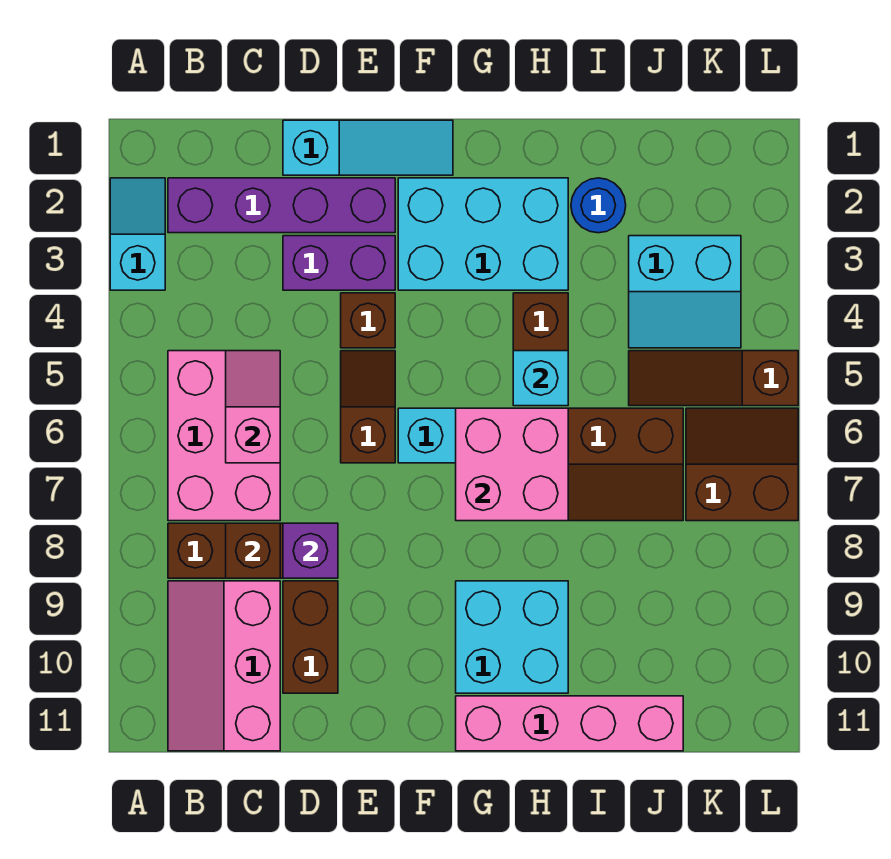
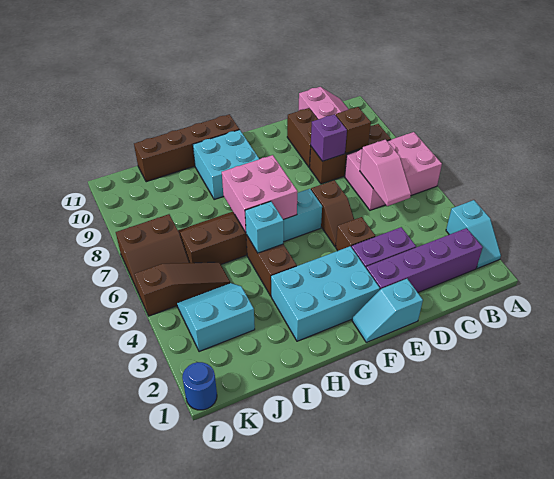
pink 2x3 brick [168,351,280,521] -> pink 2x3 brick turned to [345,132,442,210]
cyan 1x3 slope [283,120,453,175] -> cyan 1x2 slope [352,279,423,342]
pink 1x4 brick [456,696,683,751] -> brown 1x4 brick [134,114,239,182]
blue 1x1 round brick [571,178,626,233] -> blue 1x1 round brick moved to [182,362,217,410]

